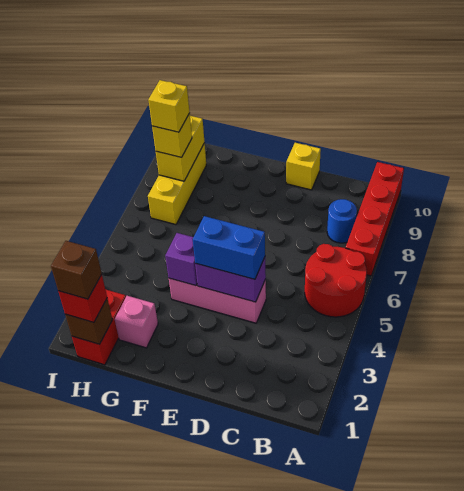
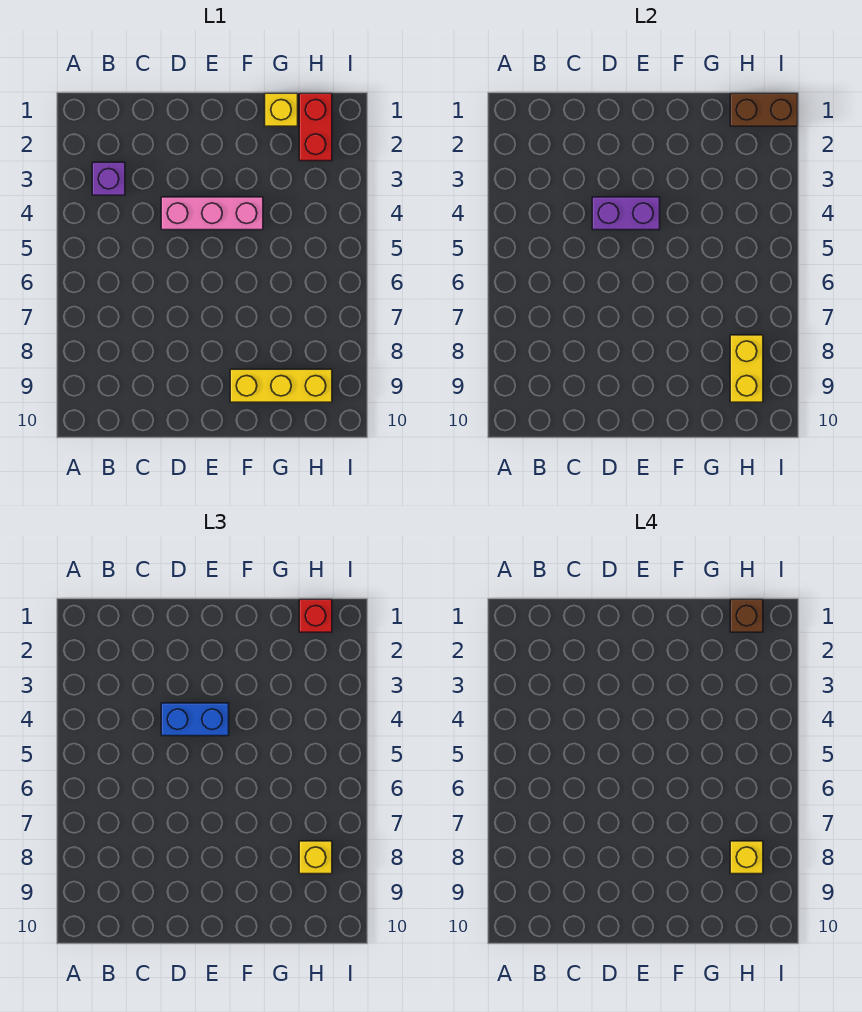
red 2x2 round brick [305,244,367,317] -> none
red 1x4 brick [346,162,404,276] -> none
blue 1x1 round brick [327,199,357,243] -> none
yellow 1x1 brick [286,143,321,190] -> yellow 1x1 brick moved to [265,93,298,126]
purple 1x1 brick [165,233,197,286] -> purple 1x1 brick moved to [92,162,125,195]
pink 1x1 brick [115,296,158,348] -> none
brown 1x1 brick [65,299,112,344] -> brown 1x2 brick [730,93,798,126]
yellow 1x3 brick [148,143,206,225] -> yellow 1x3 brick turned to [230,369,332,402]

